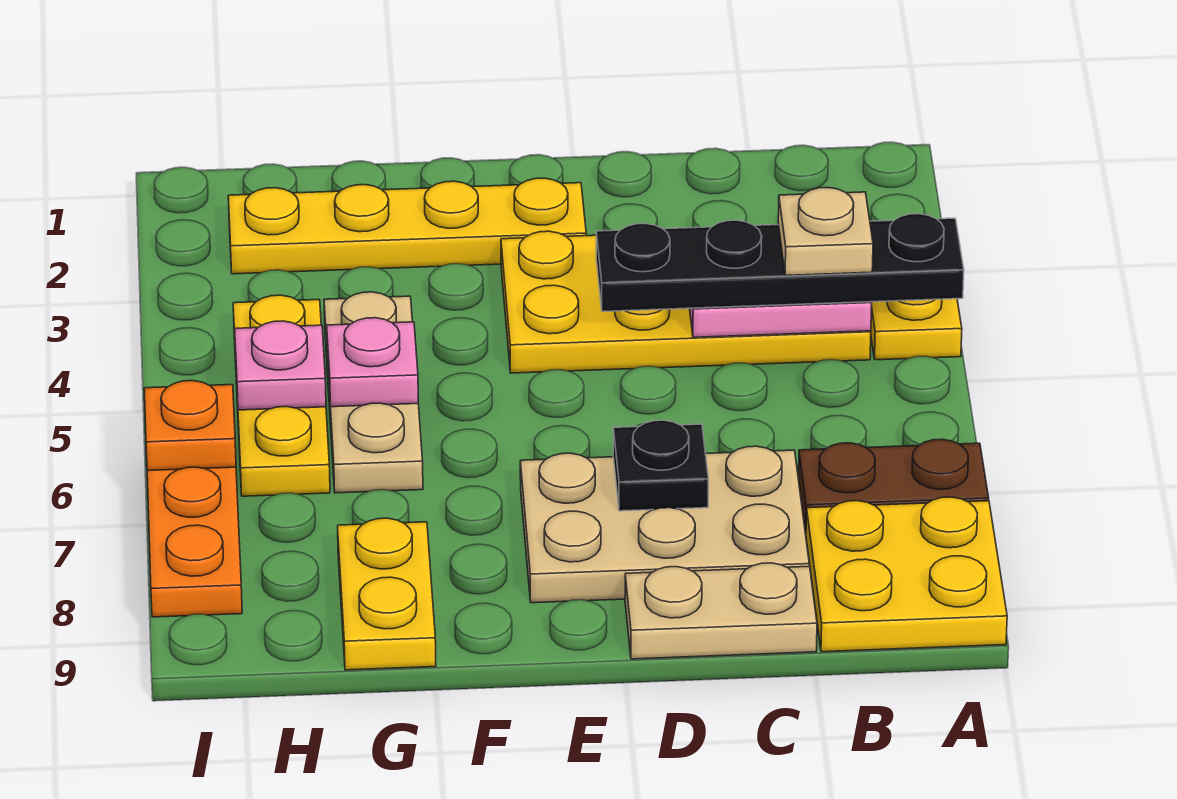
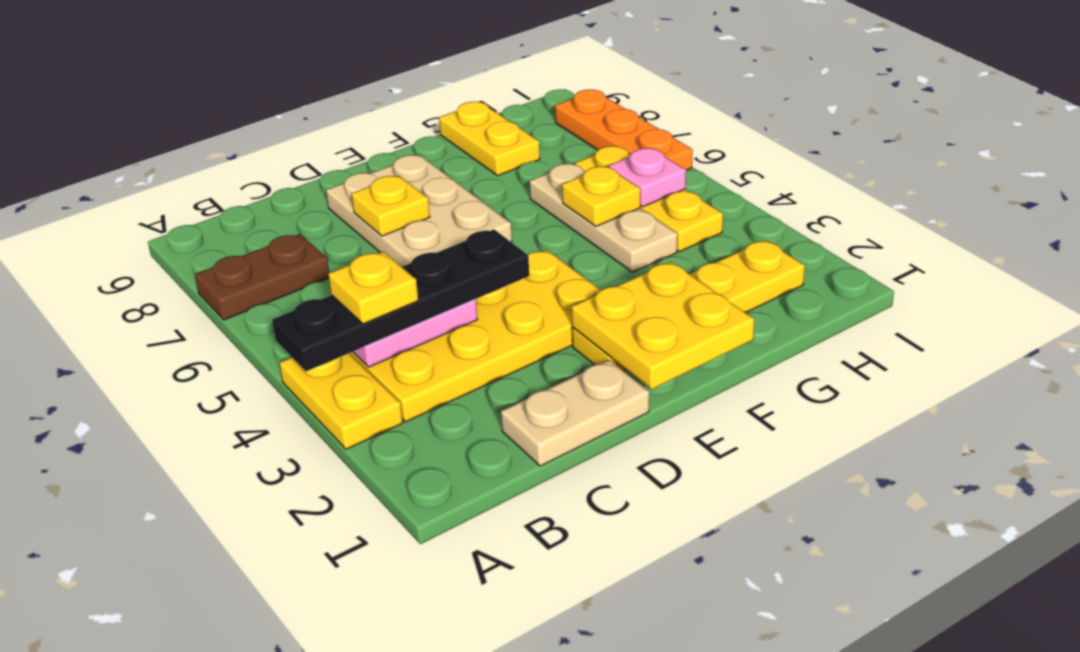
yellow 2x2 plate [806,497,1007,652] -> yellow 2x2 plate moved to [572,262,754,389]
tan 1x1 plate [778,188,873,276] -> yellow 1x1 plate [328,252,418,324]
tan 2x3 plate [520,446,809,603] -> tan 2x3 plate turned to [326,155,512,267]
tan 1x2 plate [625,563,817,659] -> tan 1x2 plate moved to [501,360,649,466]
black 1x1 plate [613,420,708,511] -> yellow 1x1 plate [352,176,430,236]
pink 1x1 plate [327,318,418,407] -> yellow 1x1 plate [562,166,640,226]
orange 1x1 plate [144,381,236,471] -> none

